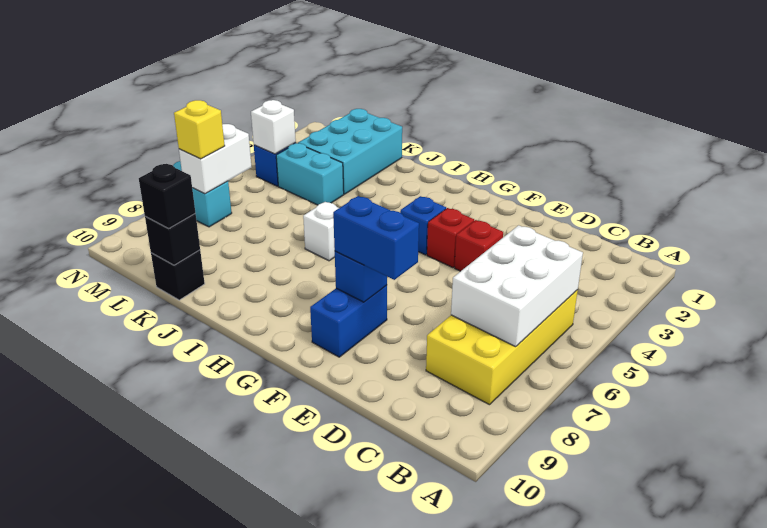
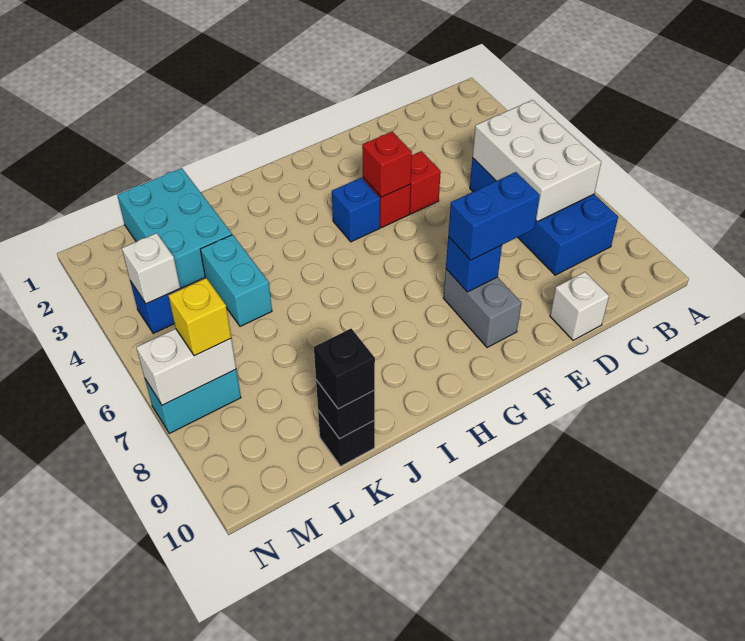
yellow 2x4 brick [426,290,578,405] -> blue 2x4 brick [470,158,618,275]
none -> red 1x1 brick [362,132,412,197]
blue 1x2 brick [310,285,387,357] -> grey 1x2 brick [444,269,521,348]
white 1x1 brick [303,202,339,261] -> white 1x1 brick moved to [550,272,609,340]
cyan 1x2 brick [276,143,344,205] -> cyan 1x2 brick turned to [200,235,272,326]
white 1x2 brick [179,124,251,194] -> white 1x2 brick turned to [136,329,236,405]

